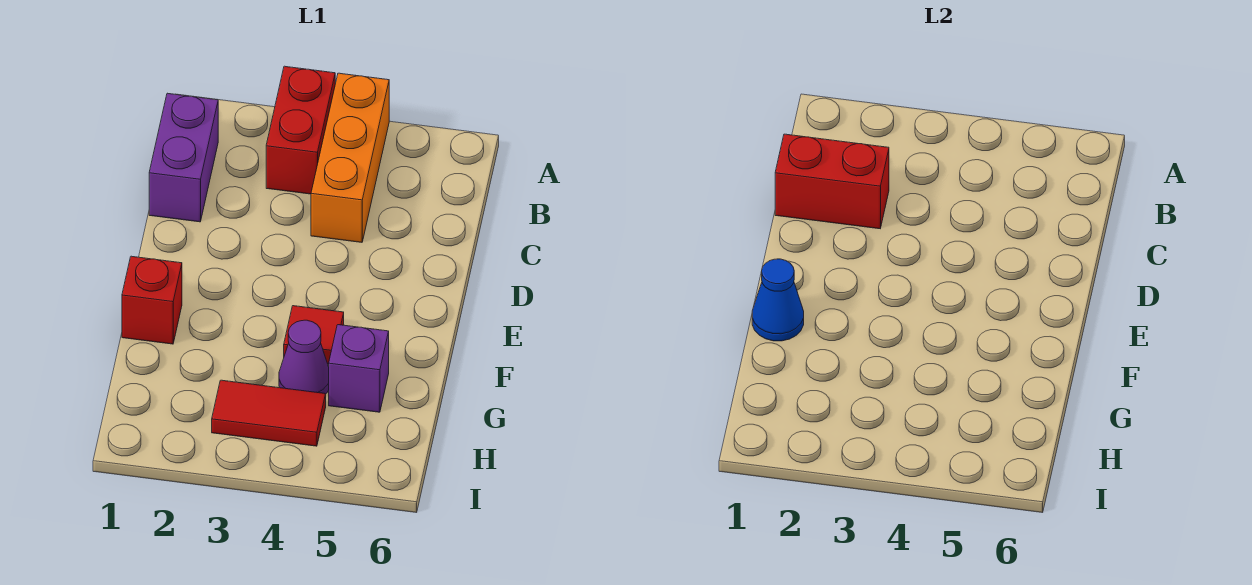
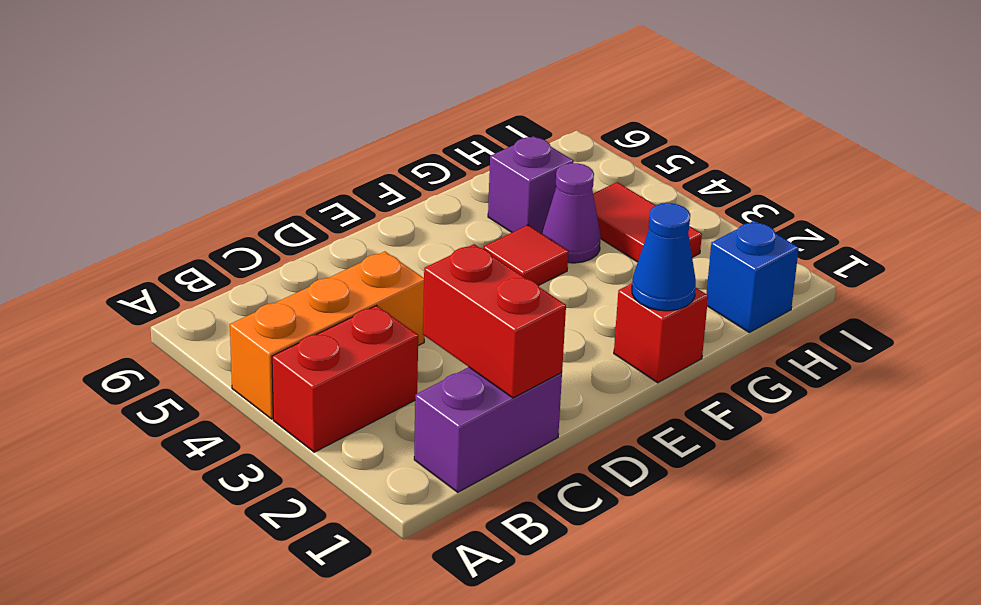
none -> blue 1x1 brick [706,221,799,332]

